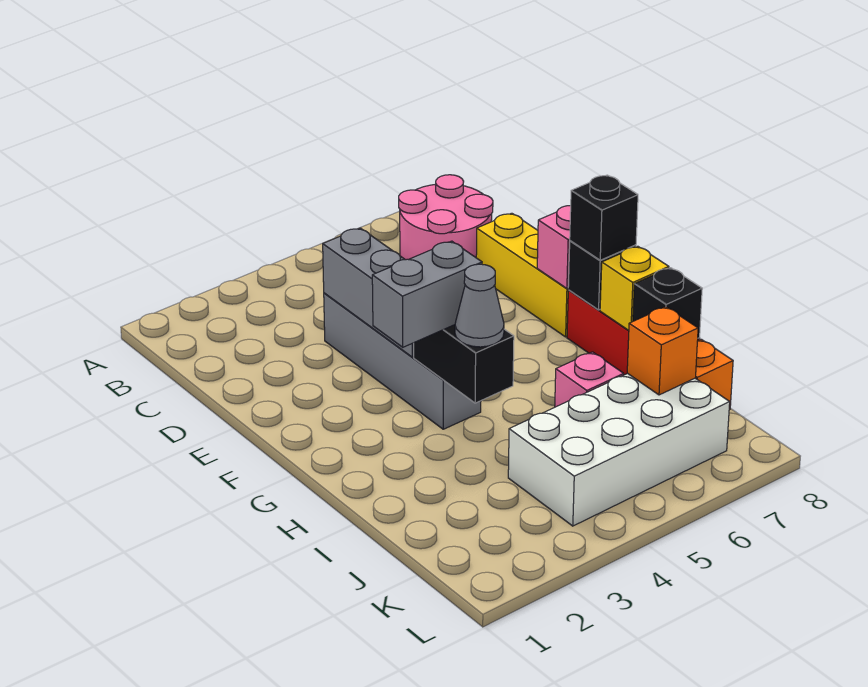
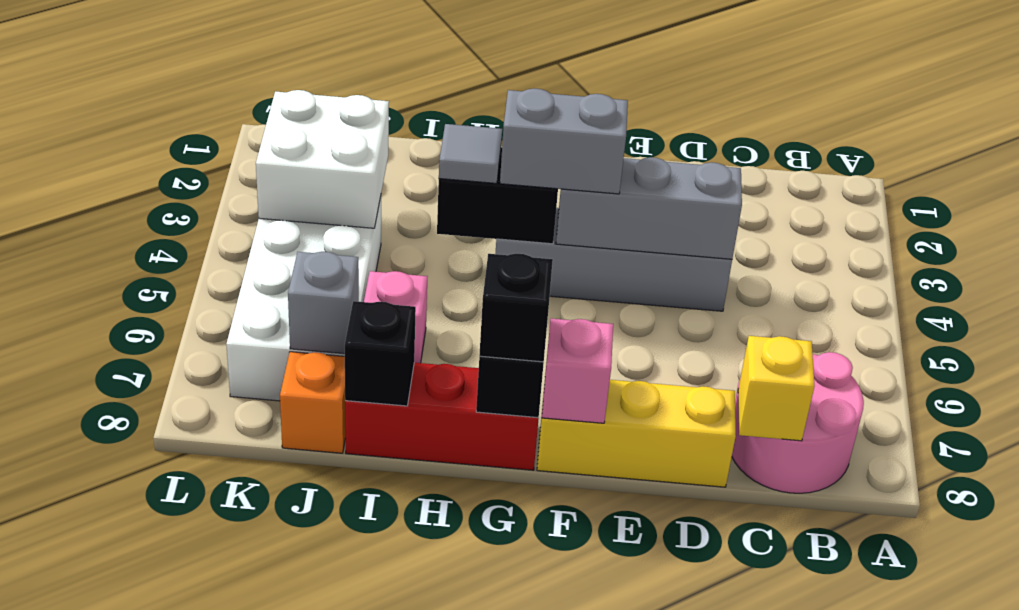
grey 1x2 brick [372,241,482,347] -> grey 1x2 brick turned to [500,88,628,194]
grey 1x1 cone [455,264,504,347] -> grey 1x1 tile [439,124,502,183]
yellow 1x1 brick [600,246,669,330] -> yellow 1x1 brick moved to [738,336,815,441]
none -> white 2x2 brick [256,90,389,228]
orange 1x1 brick [627,307,698,395] -> grey 1x1 brick [288,252,359,354]

